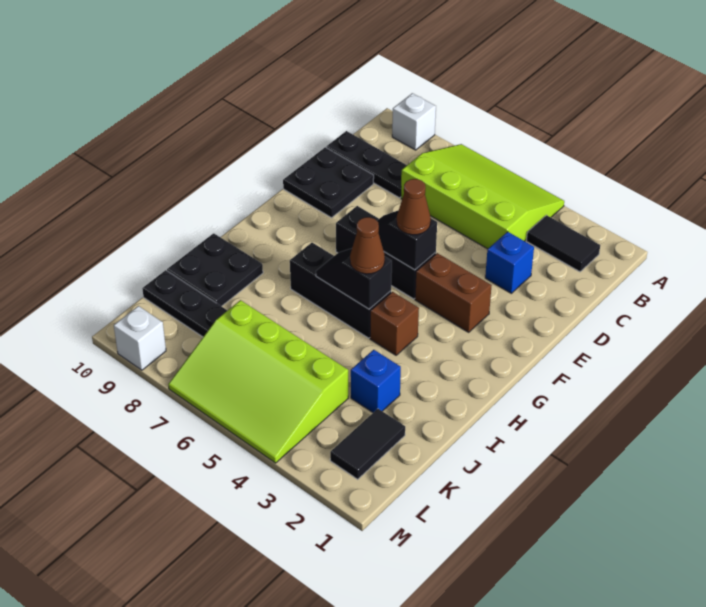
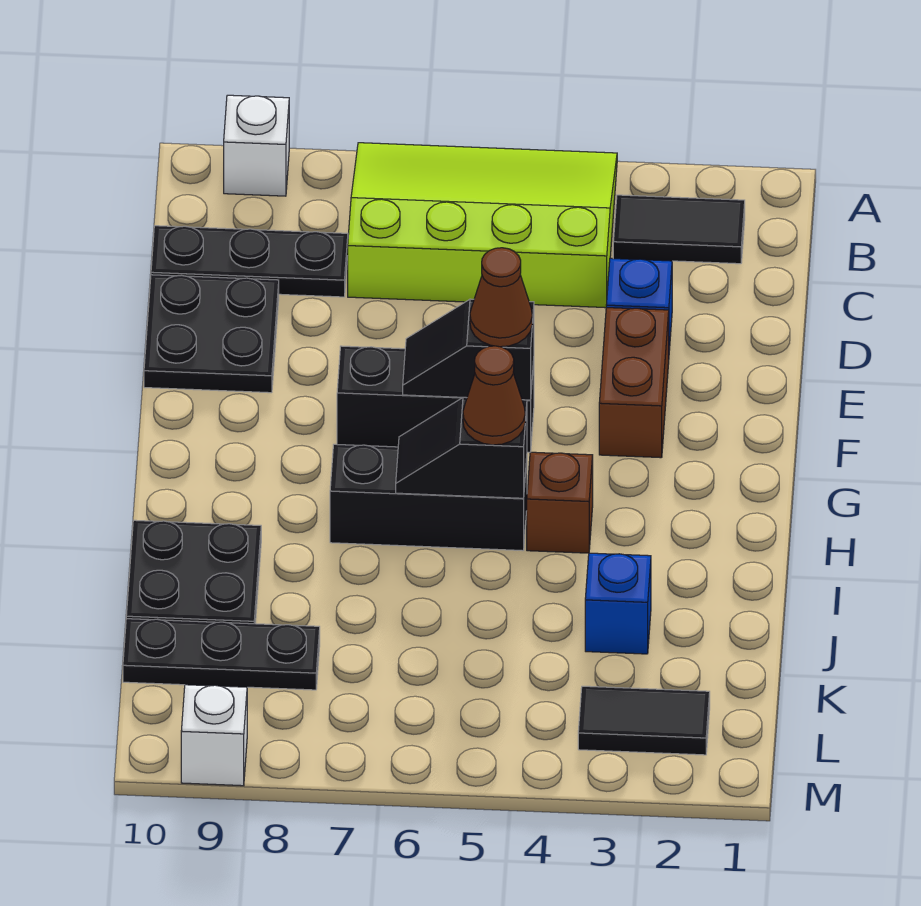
brown 1x2 brick [415,253,492,332] -> brown 1x2 brick turned to [599,308,669,458]
black 1x2 tile [330,409,405,479] -> black 1x2 tile turned to [578,686,710,755]
lime 3x4 slope [168,300,348,463] -> none

